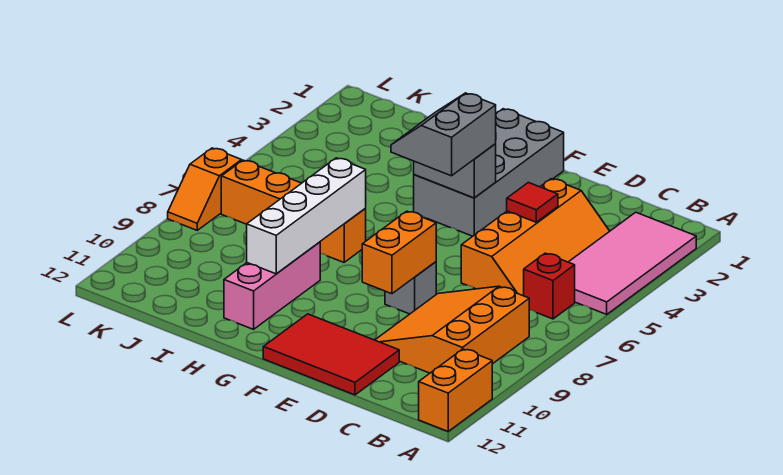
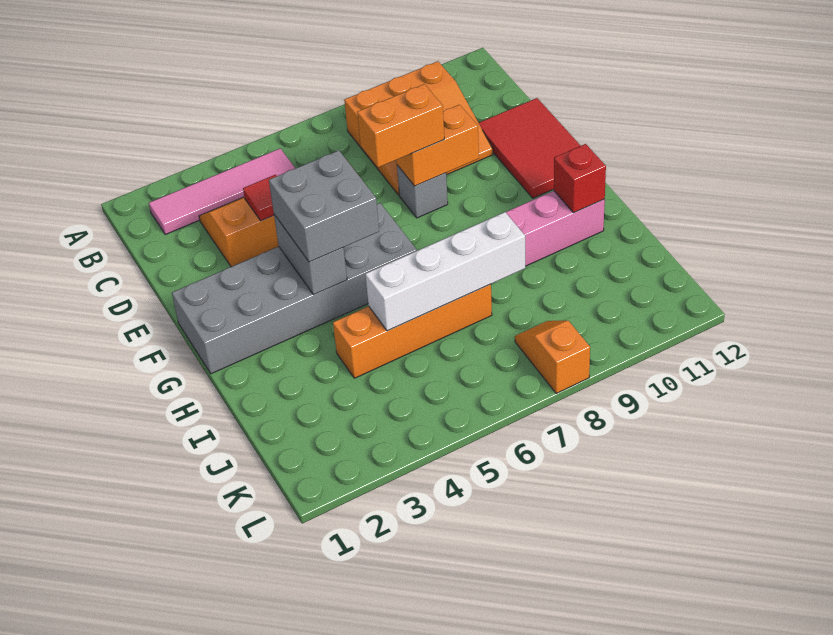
pink 2x4 tile [569,212,696,314] -> pink 1x4 tile [149,148,295,234]
orange 1x2 brick [419,349,492,431] -> orange 1x2 brick moved to [357,84,444,167]
red 1x1 brick [524,253,575,319] -> red 1x1 brick moved to [554,144,606,213]
grey 2x4 brick [414,109,564,236] -> grey 2x6 brick [172,203,417,374]
grey 2x2 slope [391,93,496,176] -> grey 2x2 brick [269,150,379,262]
orange 1x4 brick [221,160,366,262] -> orange 1x4 brick turned to [333,284,492,378]
white 1x4 brick [247,158,366,274] -> white 1x4 brick moved to [365,212,525,331]
orange 1x2 slope [168,148,242,230] -> orange 1x2 slope turned to [515,321,590,393]

